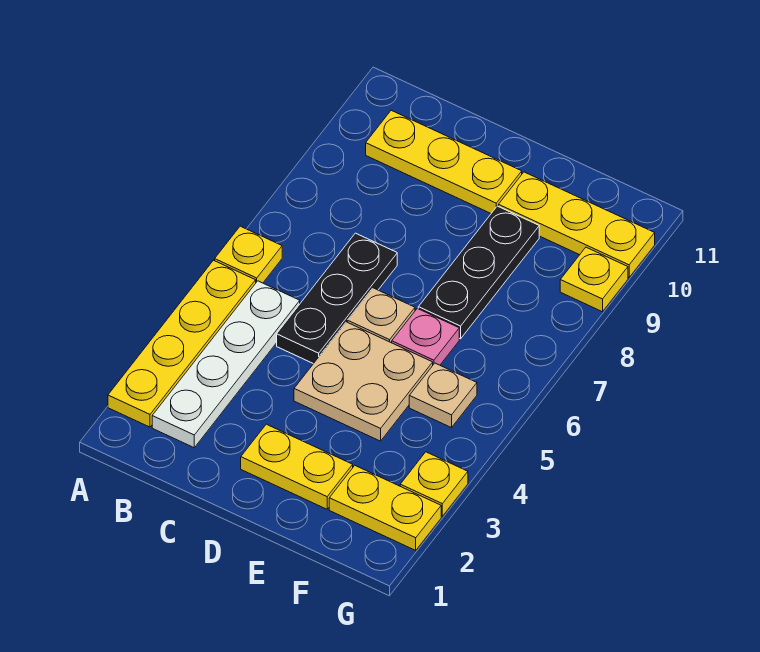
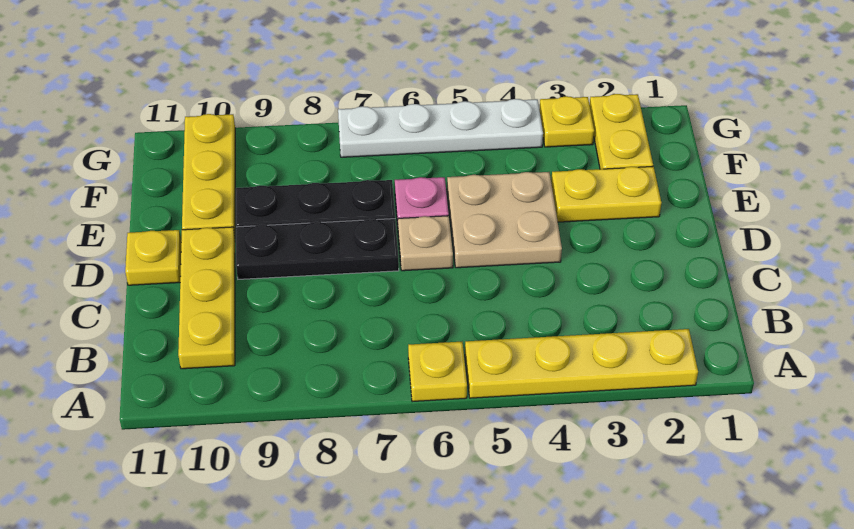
white 1x4 plate [152,281,300,448] -> white 1x4 plate moved to [338,99,543,157]
black 1x3 plate [277,233,397,364] -> black 1x3 plate moved to [236,219,399,279]
yellow 1x2 plate [241,424,353,509] -> yellow 1x2 plate turned to [551,167,661,222]
tan 1x1 plate [409,363,477,428] -> none
yellow 1x1 plate [560,247,628,312] -> yellow 1x1 plate moved to [125,230,181,285]

